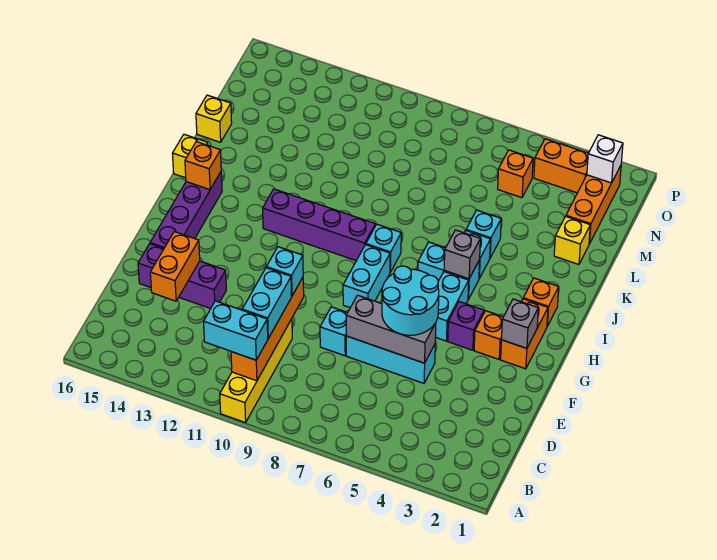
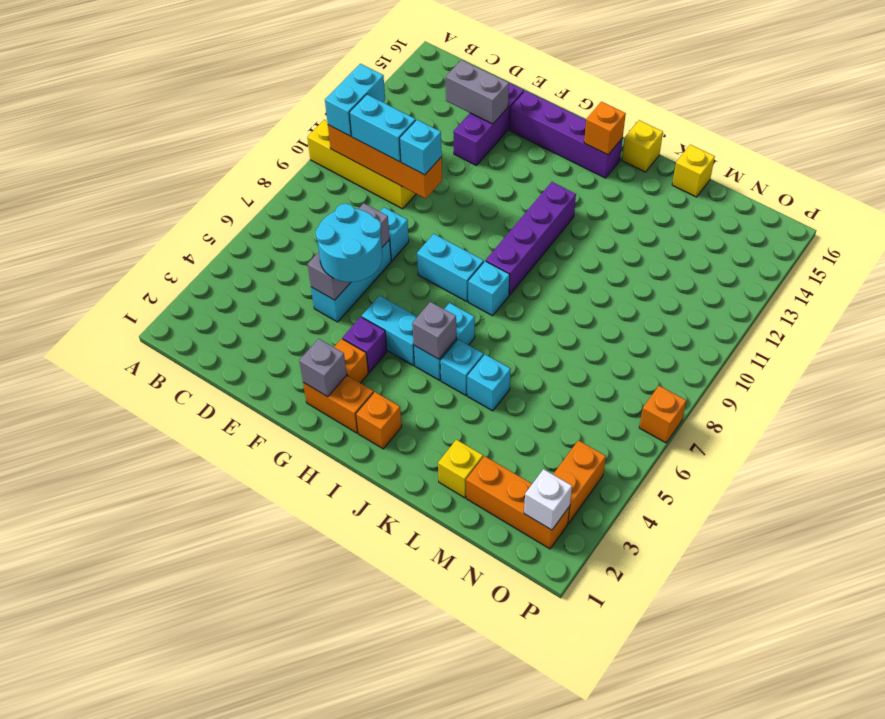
orange 1x2 brick [150,232,200,301] -> grey 1x2 brick [446,60,509,124]
orange 1x1 brick [498,150,533,198] -> orange 1x1 brick moved to [639,386,686,443]

